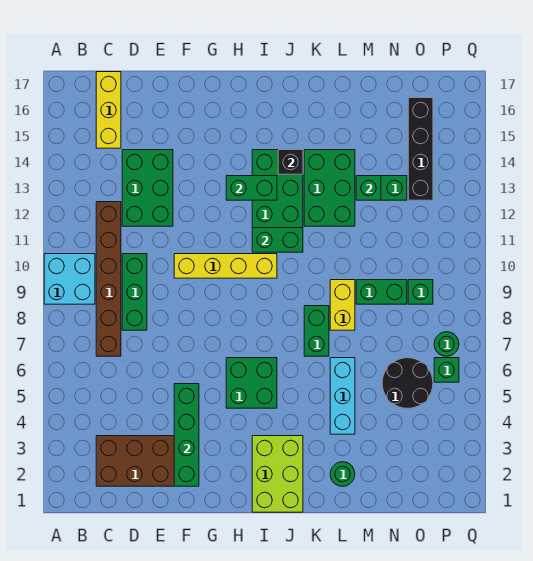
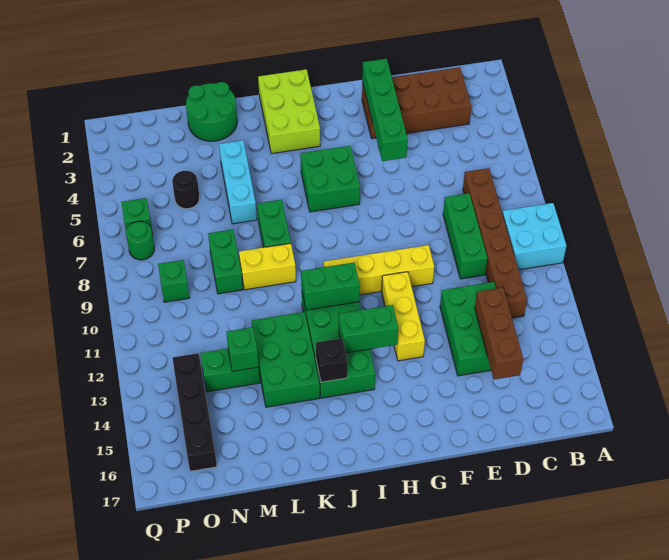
yellow 1x3 brick [96,72,121,148] -> yellow 1x3 brick moved to [382,272,425,361]
none -> brown 1x3 brick [475,288,523,379]
green 1x1 round brick [330,462,355,486] -> green 2x2 round brick [186,82,237,141]
yellow 1x2 brick [330,280,355,330] -> yellow 1x2 brick turned to [239,243,296,290]
green 1x2 brick [356,280,407,304] -> green 1x2 brick turned to [208,229,243,294]
black 2x2 round brick [382,358,433,408] -> black 1x1 round brick [172,171,199,209]

